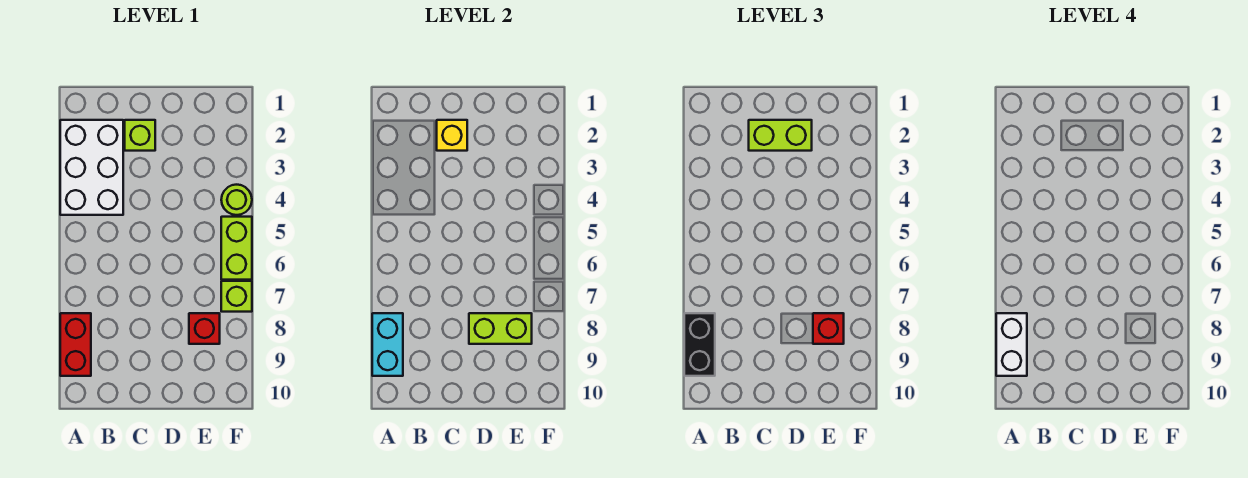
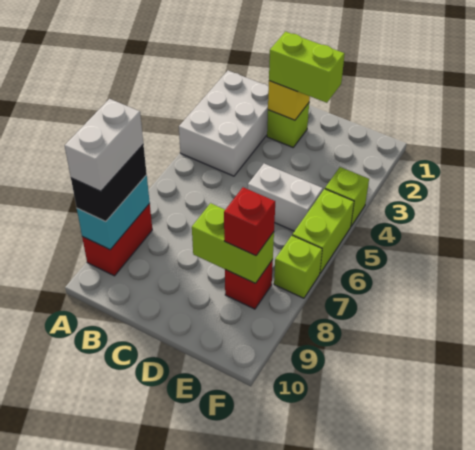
none -> white 1x2 brick [248,164,323,231]
lime 1x1 round brick [221,185,252,215] -> lime 1x1 brick [325,167,369,226]

